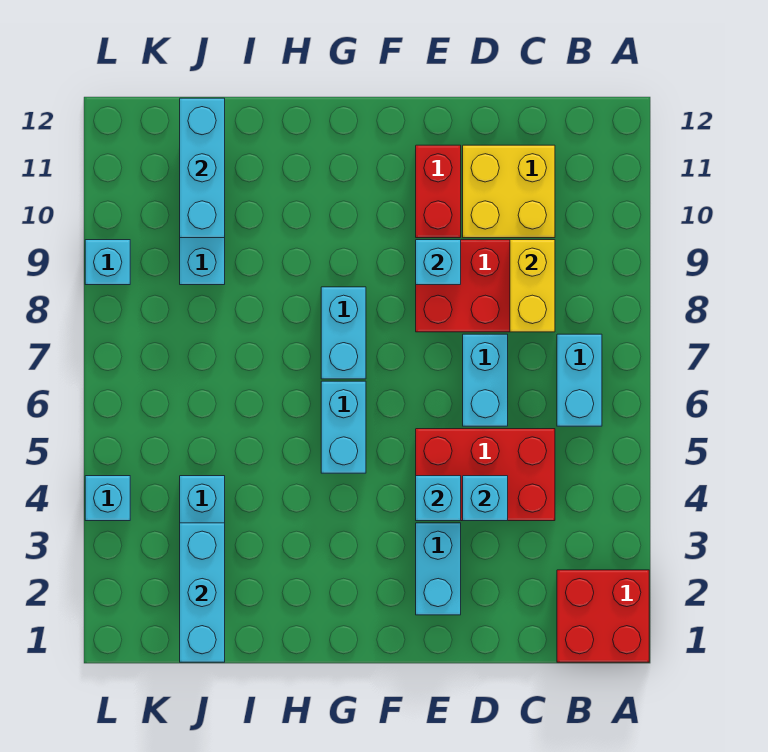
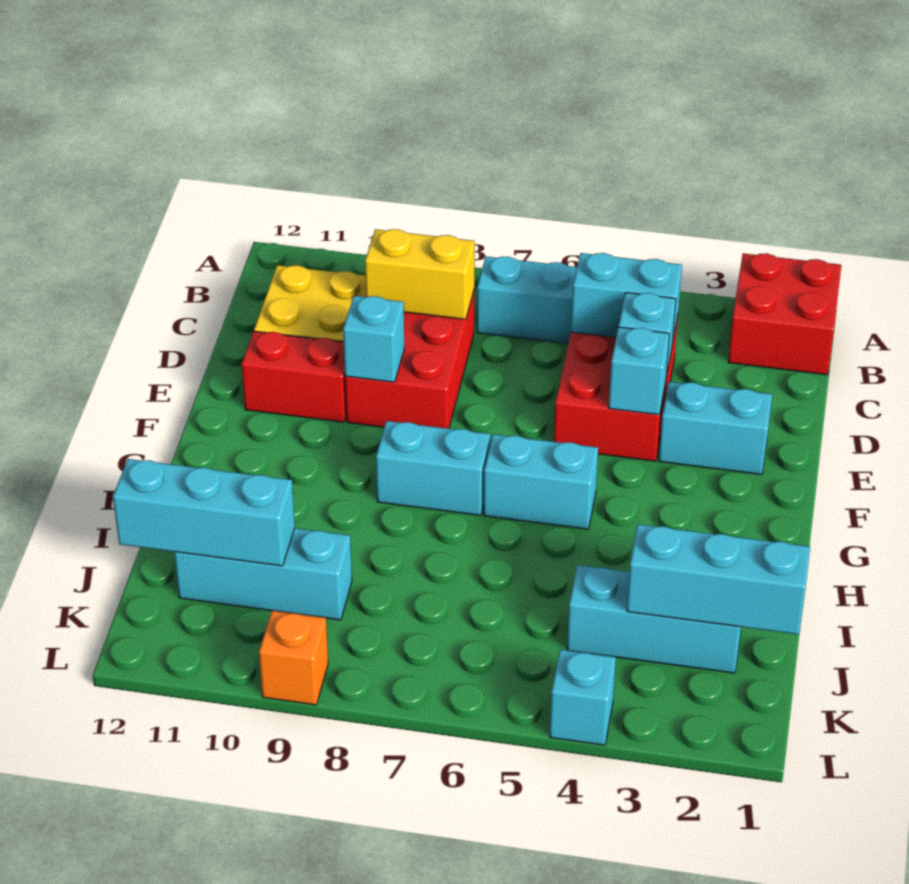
cyan 1x2 brick [463,334,508,426] -> cyan 1x2 brick moved to [571,253,682,343]
cyan 1x1 brick [85,240,130,285] -> orange 1x1 brick [259,611,328,705]

